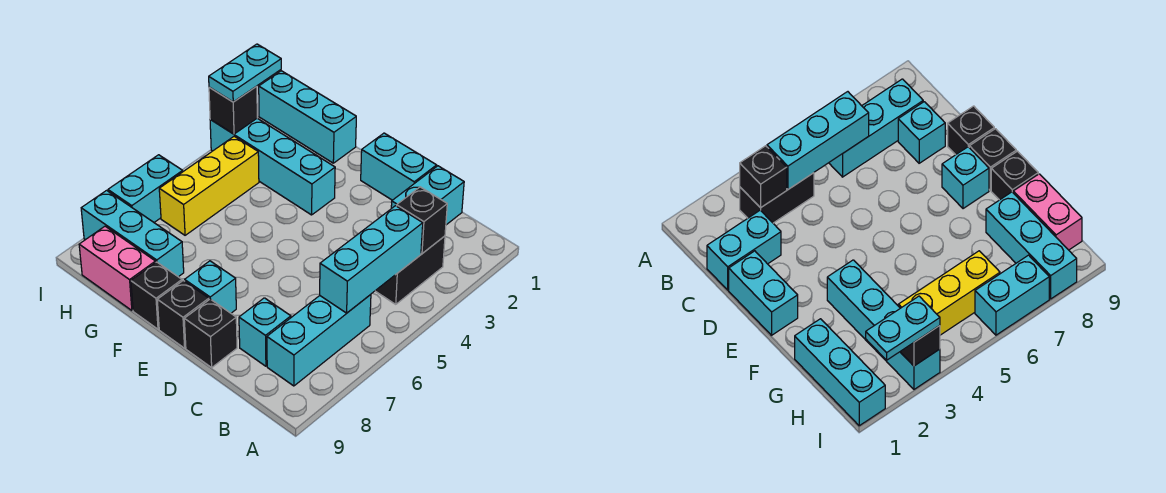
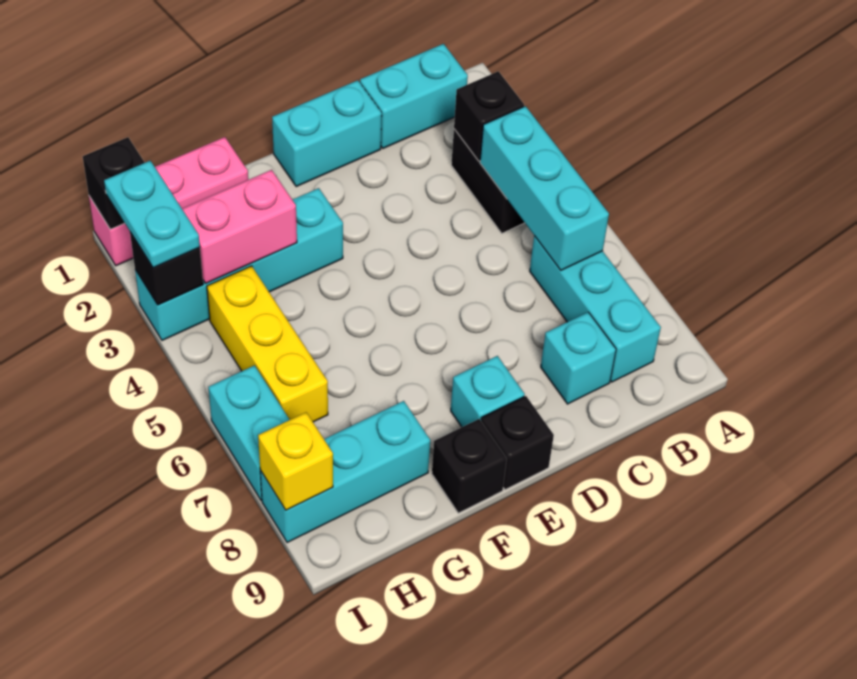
cyan 1x2 brick [391,166,464,225] -> cyan 1x2 brick turned to [360,44,468,148]
black 1x1 brick [184,299,237,367] -> black 1x1 brick moved to [83,137,145,229]
cyan 1x3 brick [259,71,356,163] -> pink 1x3 brick [89,137,248,266]
pink 1x2 brick [79,226,156,310] -> pink 1x2 brick moved to [182,170,297,283]
none -> yellow 1x1 brick [258,412,333,510]

